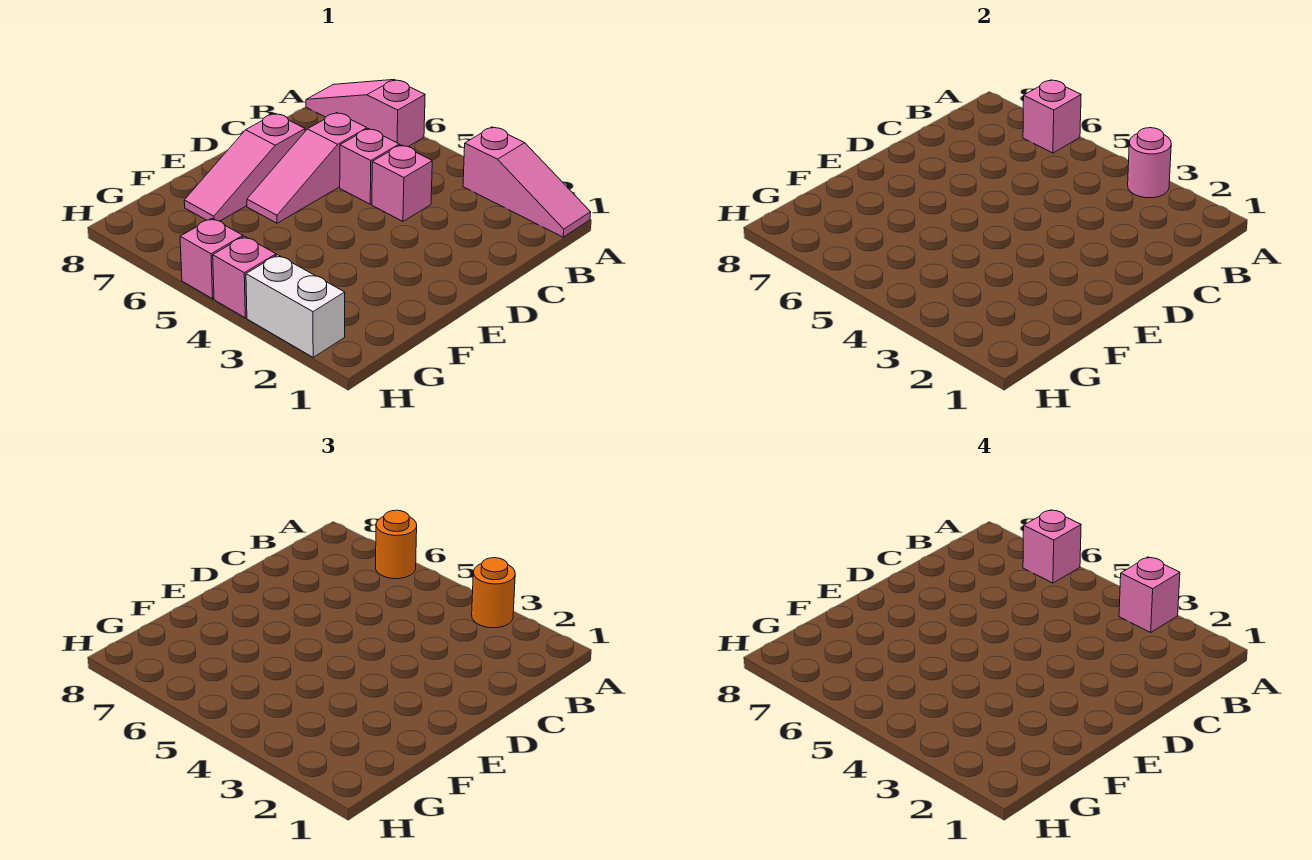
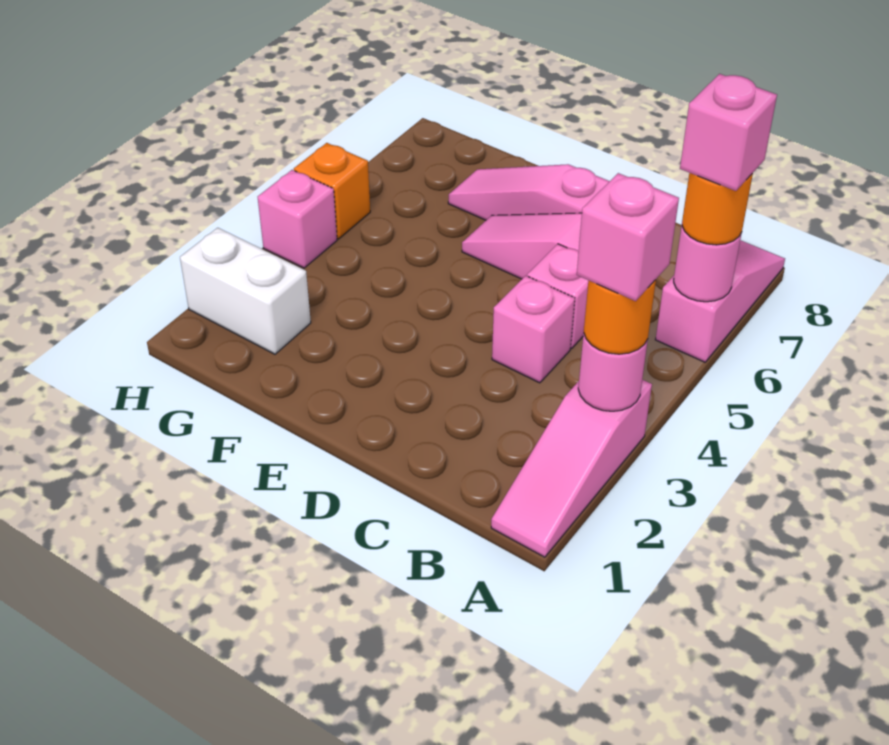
pink 1x1 brick [1023,80,1081,153] -> pink 1x1 round brick [674,226,742,302]
white 1x2 brick [246,255,345,357] -> white 1x2 brick turned to [180,228,311,354]
pink 1x1 brick [180,218,243,299] -> orange 1x1 brick [294,143,370,239]

